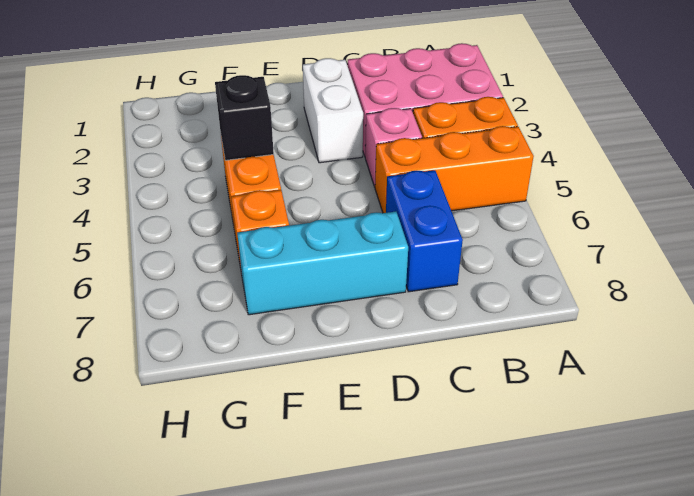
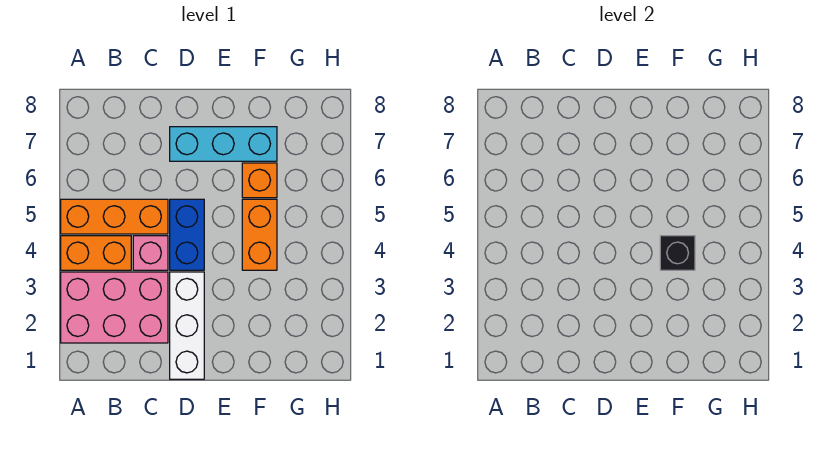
blue 1x2 brick [386,170,463,292] -> blue 1x2 brick moved to [170,199,204,270]
white 1x2 brick [303,58,363,163] -> white 1x3 brick [170,272,204,379]

